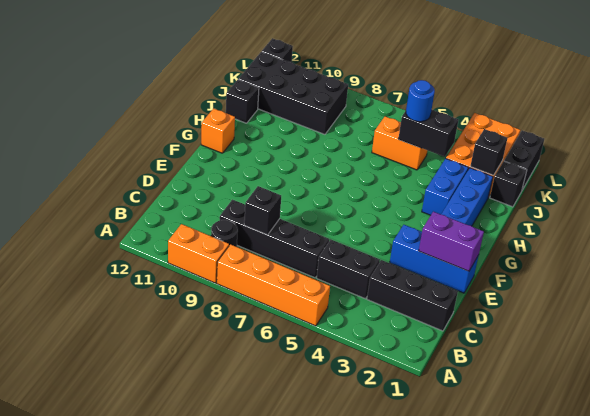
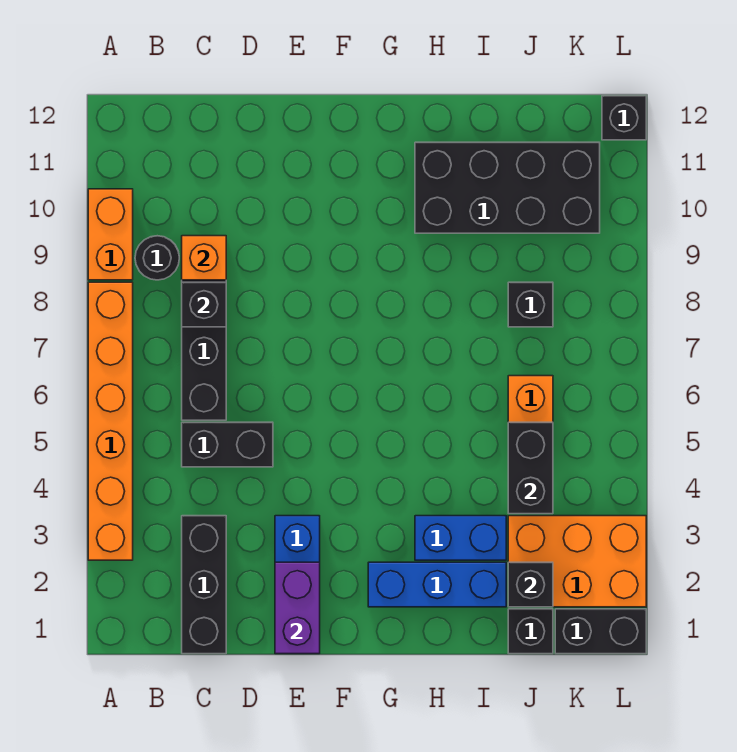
orange 1x4 brick [217,244,330,326] -> orange 1x6 brick [88,282,133,560]
black 1x2 brick [317,239,380,299] -> black 1x2 brick turned to [182,422,273,467]
orange 1x1 brick [201,108,235,153] -> orange 1x1 brick moved to [182,236,226,280]
black 1x1 brick [226,80,259,123] -> black 1x1 brick moved to [508,282,553,327]
blue 1x1 round brick [406,80,435,122] -> none
black 2x4 brick [238,52,348,134] -> black 2x4 brick turned to [415,142,600,233]

